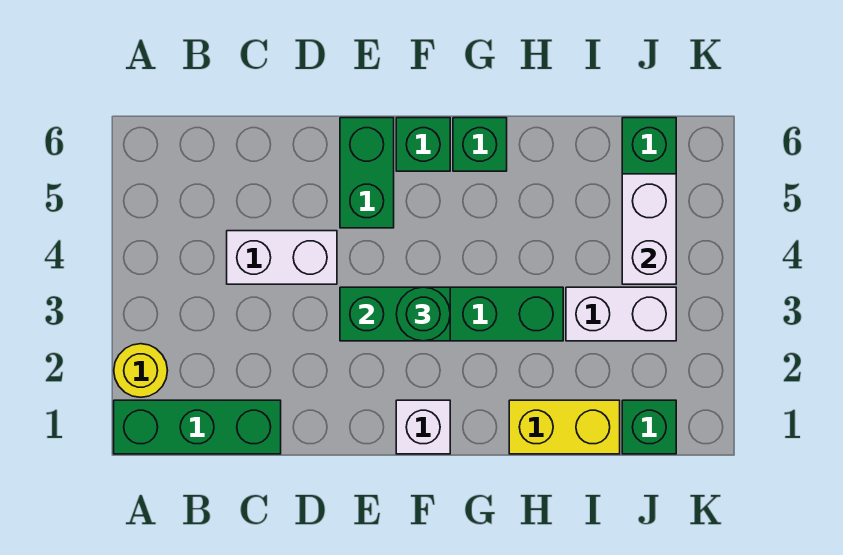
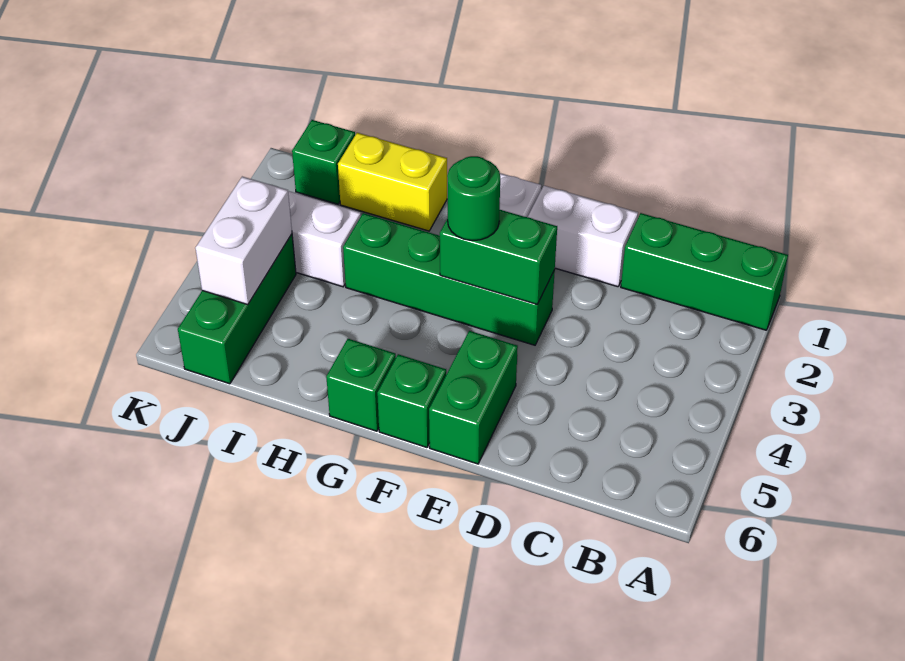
yellow 1x1 round brick [114,344,168,397] -> none
white 1x2 brick [227,231,337,284] -> white 1x2 brick moved to [528,186,638,287]

